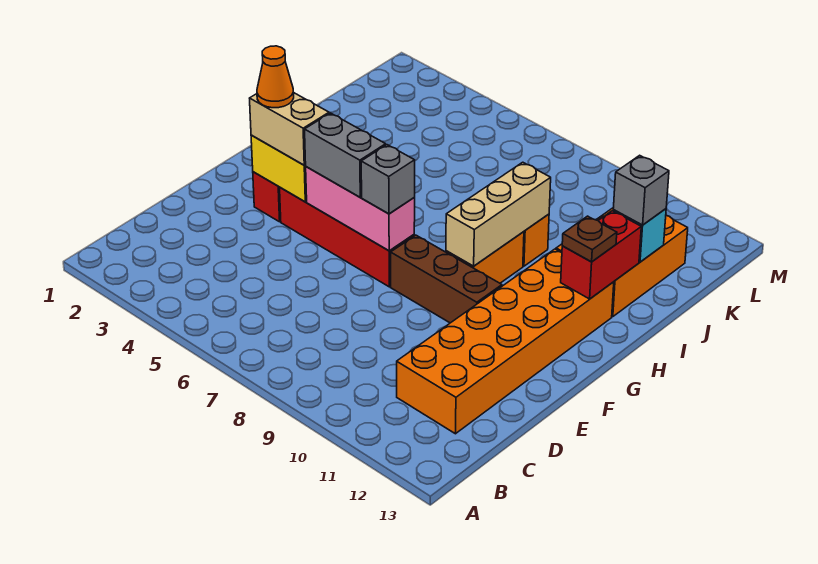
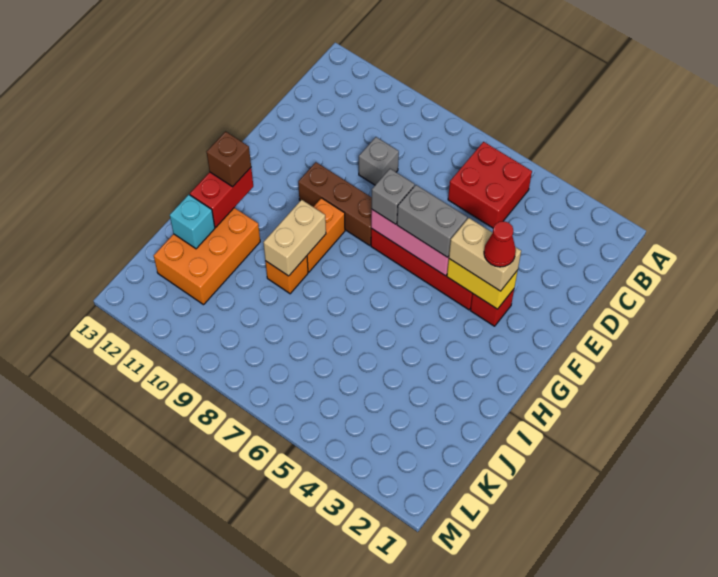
none -> red 2x2 brick [448,142,532,228]
orange 2x6 brick [397,249,614,434] -> none
orange 1x1 cone [257,46,294,108] -> red 1x1 cone [484,221,516,267]
tan 1x3 brick [446,162,551,266] -> tan 1x2 brick [263,200,326,276]
brown 1x1 plate [562,216,617,262] -> brown 1x1 brick [207,132,251,187]
grey 1x1 brick [613,155,669,225] -> grey 1x1 brick moved to [359,137,399,185]

